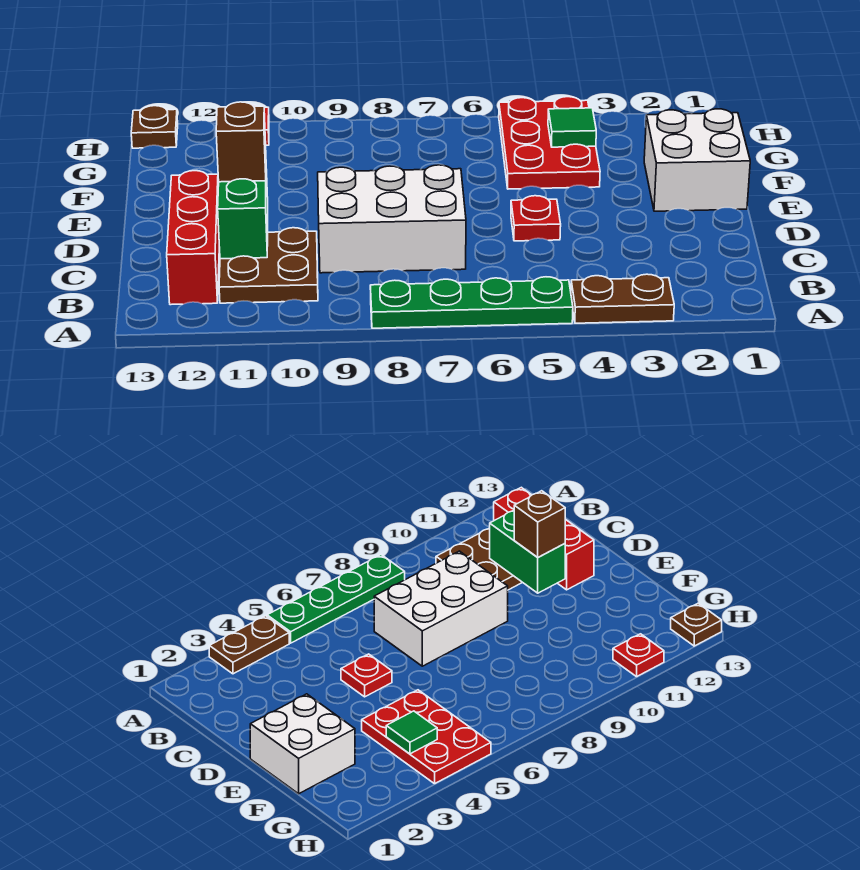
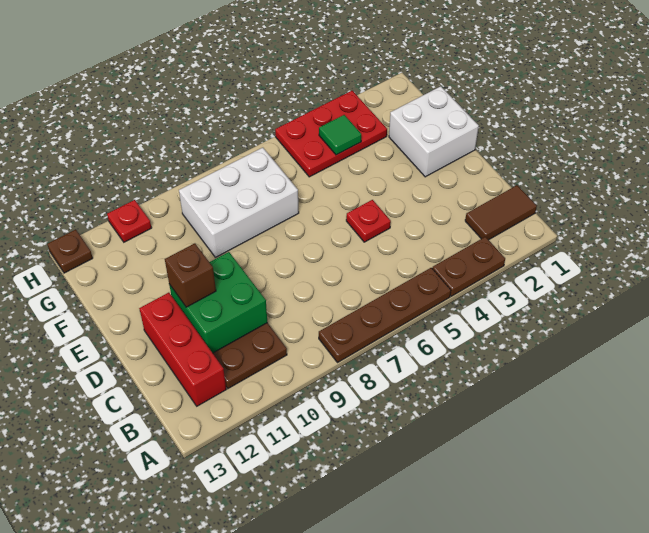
green 1x4 plate [370,277,573,328] -> brown 1x4 plate [319,268,451,363]
none -> brown 1x2 tile [465,185,537,240]
white 2x3 brick [318,165,466,273] -> white 2x3 brick moved to [179,148,299,257]
green 1x2 brick [218,169,268,259] -> green 2x2 brick [169,252,267,353]
red 2x3 plate [499,97,600,189] -> red 2x3 plate turned to [275,91,387,177]

